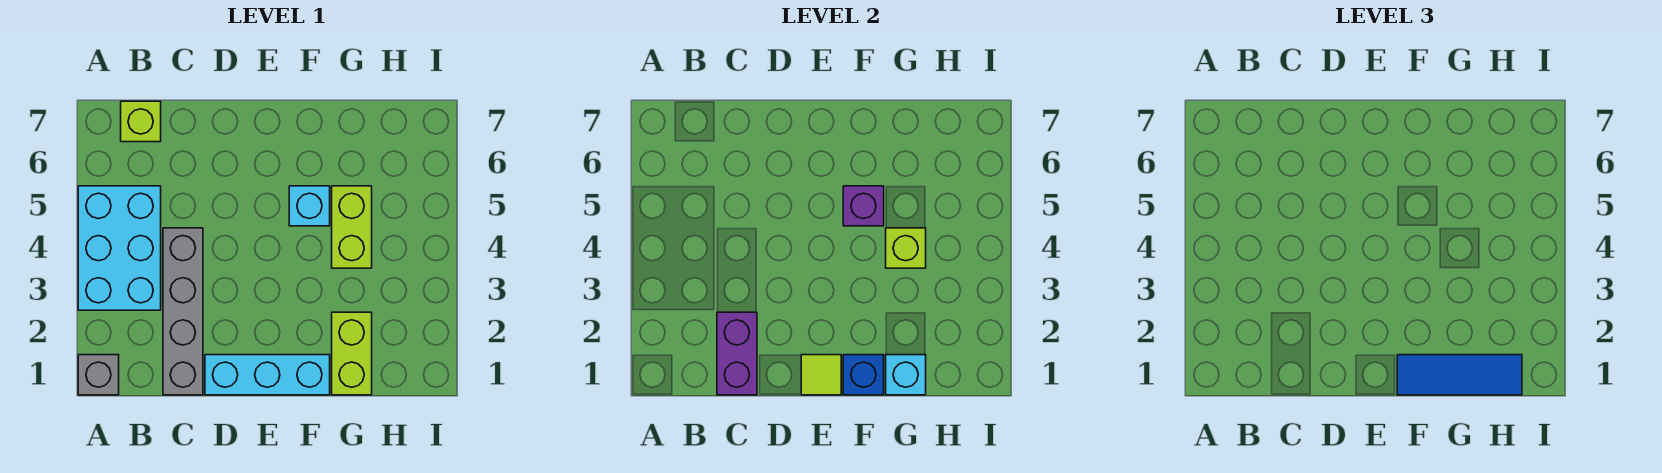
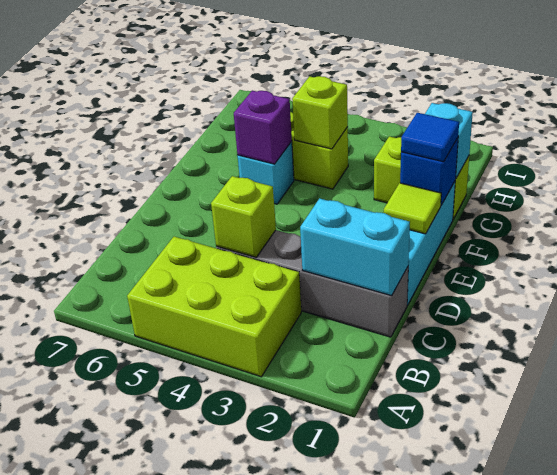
grey 1x1 brick [78,355,119,395] -> none
cyan 2x3 brick [78,186,161,310] -> lime 2x3 brick [127,237,301,377]
lime 1x1 brick [121,101,161,142] -> lime 1x1 brick moved to [211,176,276,257]
purple 1x2 brick [717,312,757,395] -> cyan 1x2 brick [300,198,410,296]
blue 1x3 tile [1397,355,1522,395] -> blue 1x1 tile [401,113,459,162]

